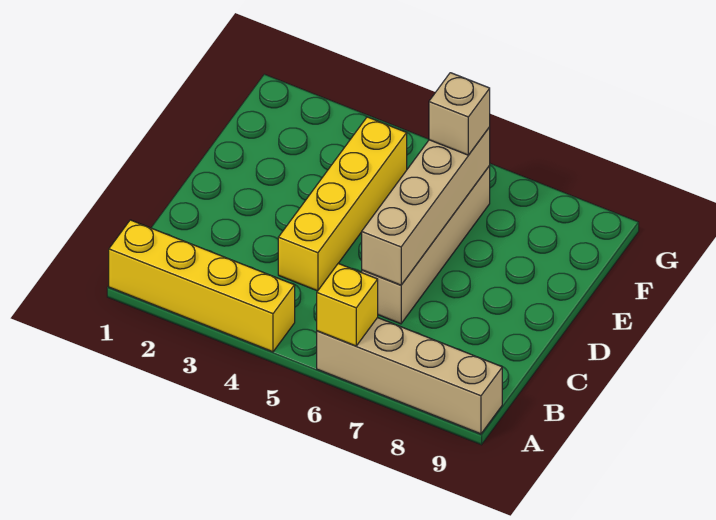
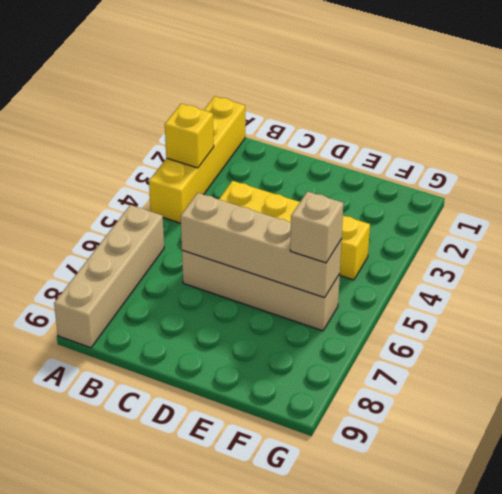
yellow 1x1 brick [317,263,378,346] -> yellow 1x1 brick moved to [165,104,214,168]

